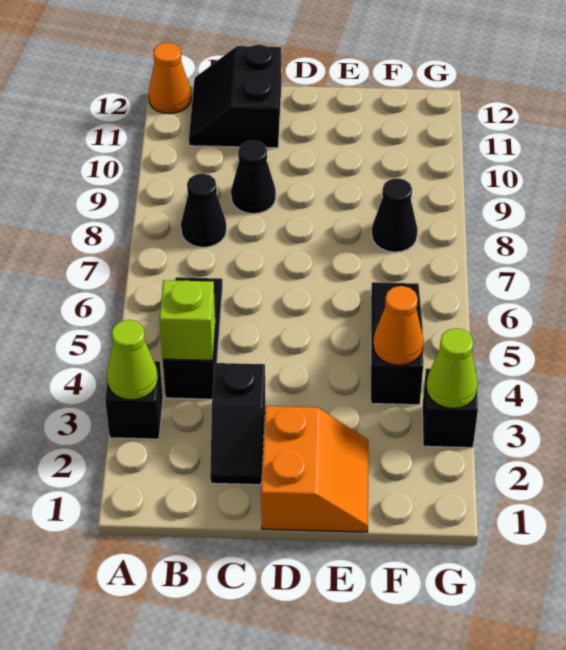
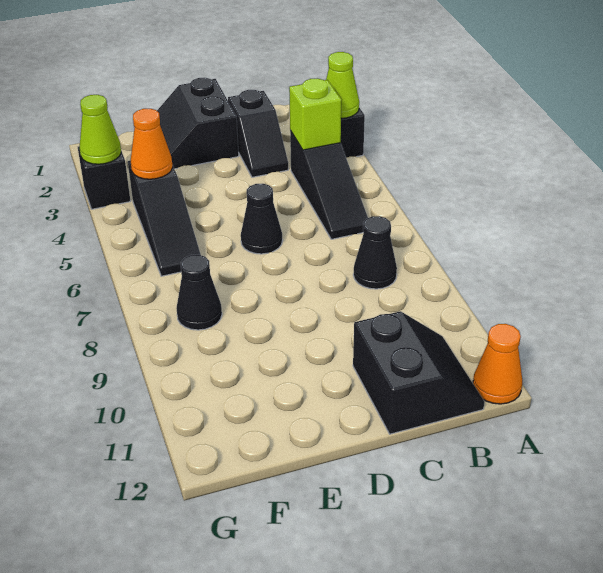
black 1x2 slope [210,363,265,485] -> black 1x2 slope turned to [228,90,288,177]
black 1x1 cone [231,141,276,214] -> black 1x1 cone moved to [241,184,283,254]
orange 2x2 slope [261,406,369,532] -> black 2x2 slope [157,78,239,169]

